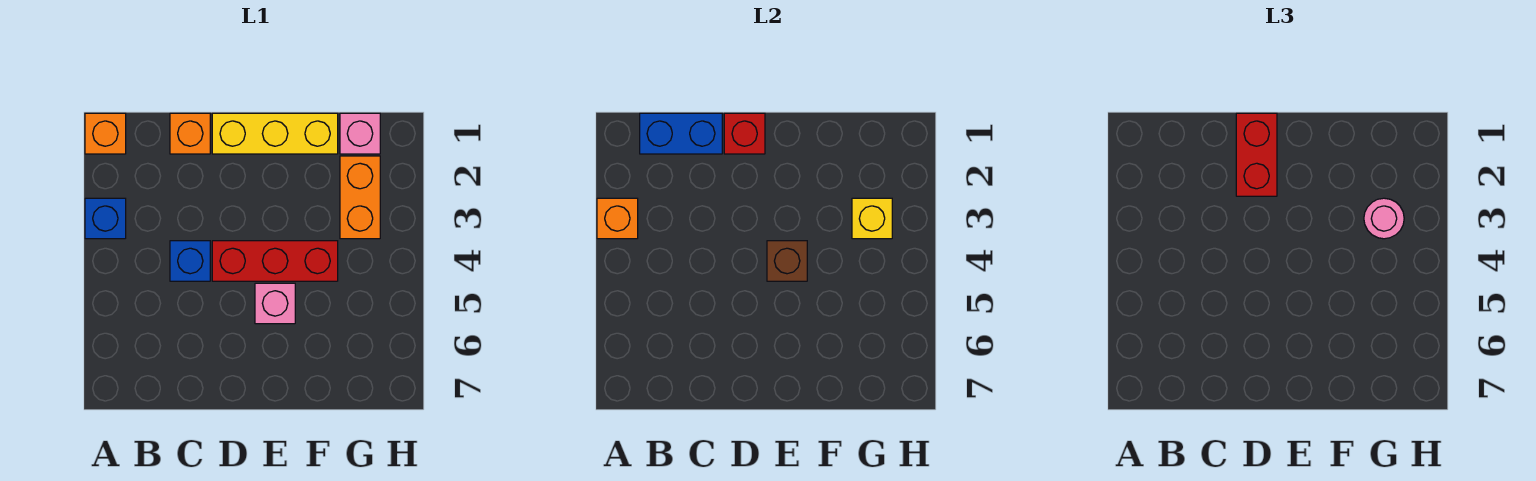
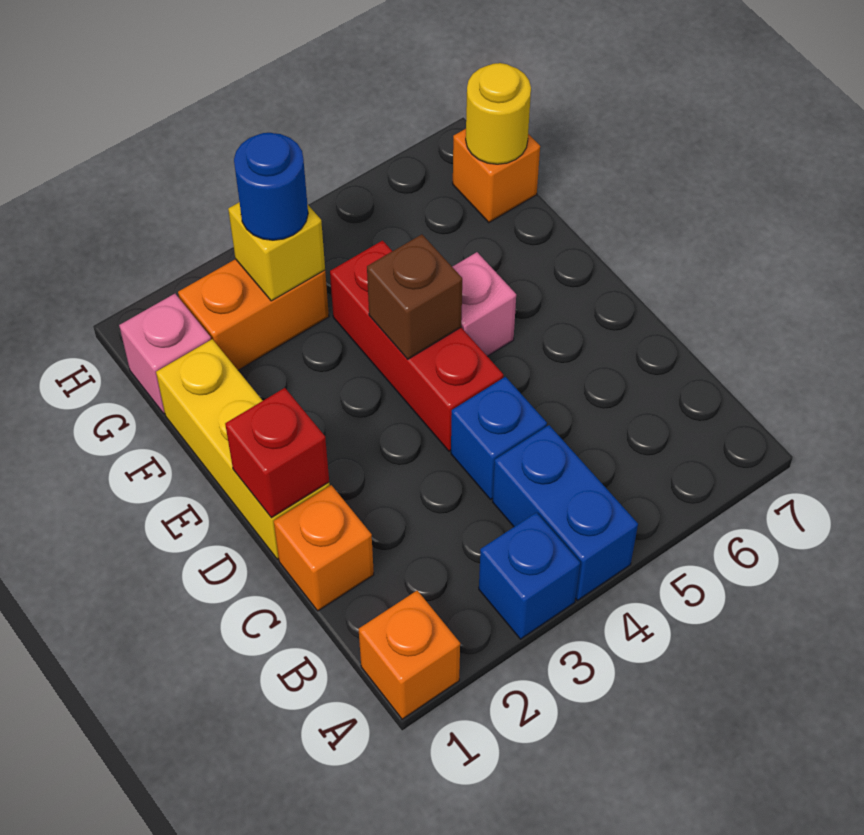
orange 1x1 brick [597,198,638,239] -> orange 1x1 brick moved to [453,129,540,223]
blue 1x2 brick [640,113,722,154] -> blue 1x2 brick moved to [493,425,638,600]
red 1x2 brick [1236,113,1277,196] -> none
pink 1x1 round brick [1364,198,1404,239] -> blue 1x1 round brick [234,133,308,240]
none -> yellow 1x1 round brick [466,63,531,164]

